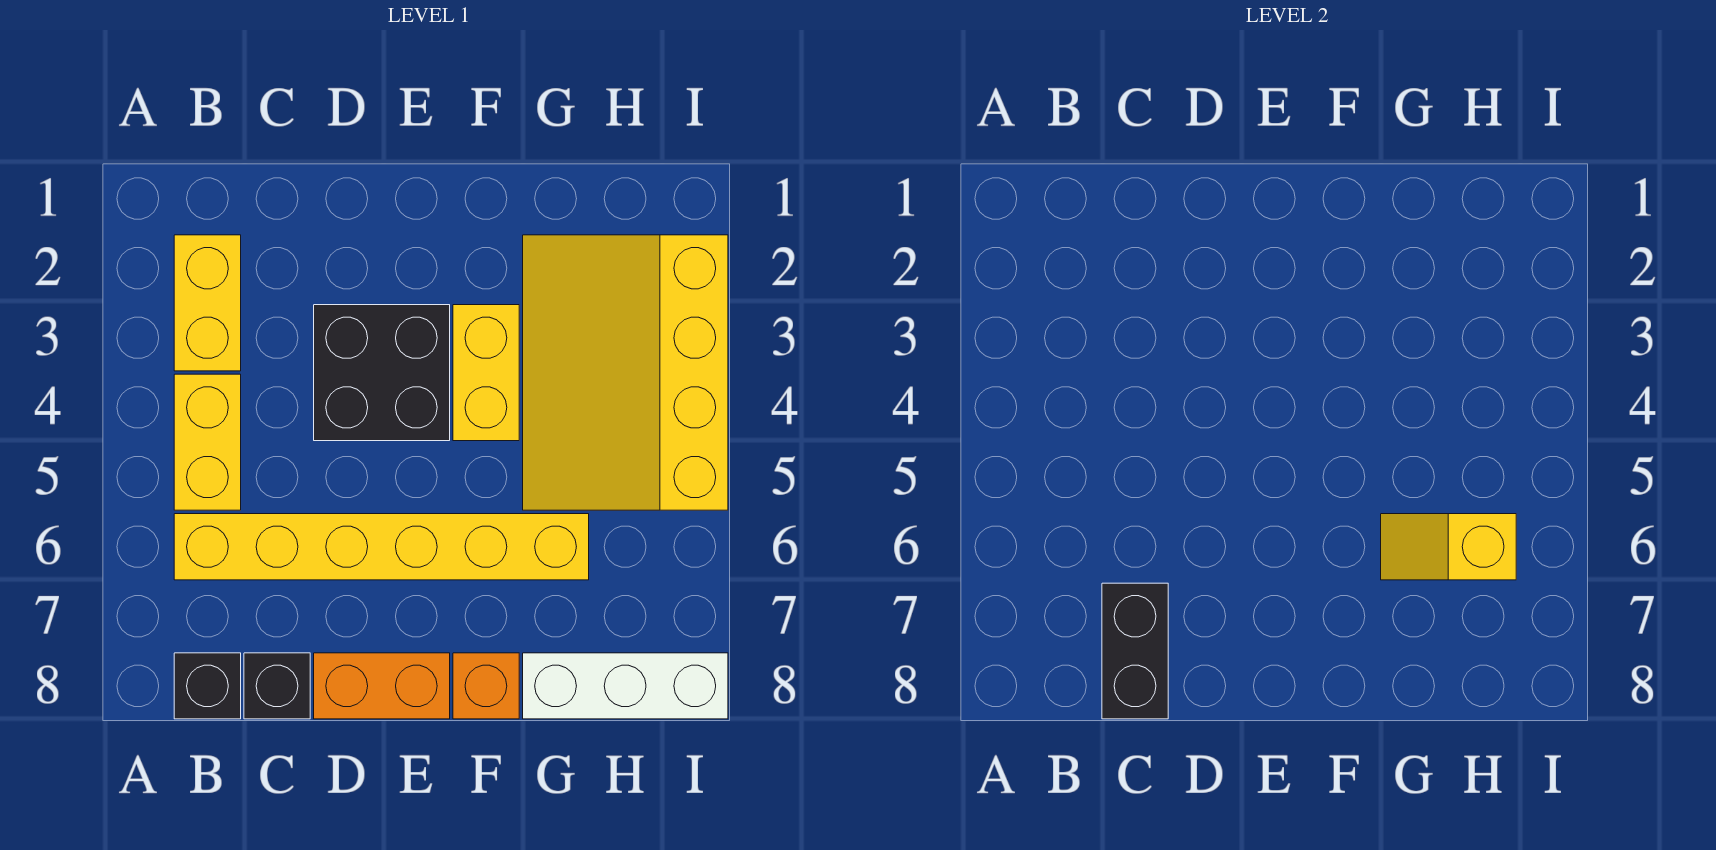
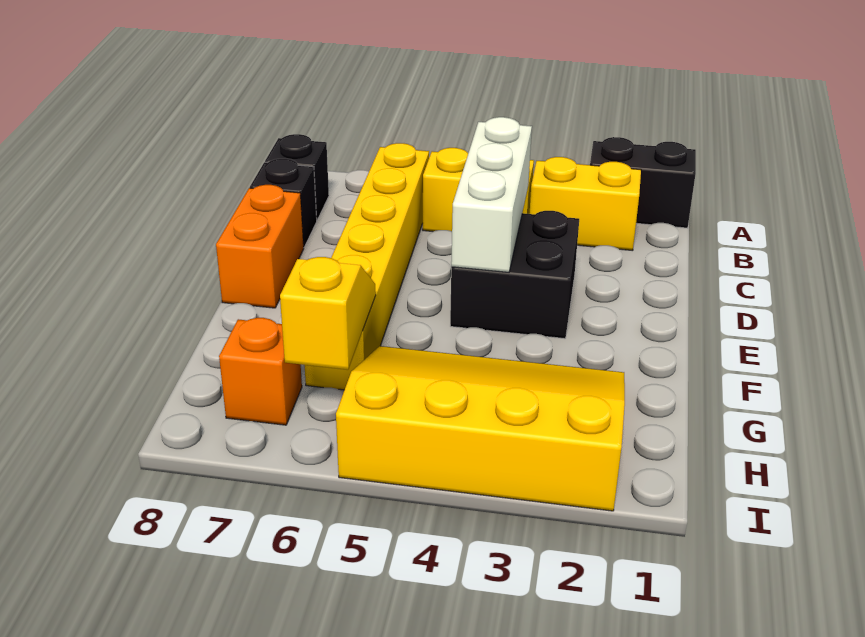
black 1x2 brick [1102,583,1168,719] -> black 1x2 brick moved to [590,137,696,228]
yellow 1x2 brick [453,305,519,441] -> none
orange 1x1 brick [453,653,519,719] -> orange 1x1 brick moved to [219,318,302,425]
white 1x3 brick [523,653,728,719] -> white 1x3 brick moved to [451,117,532,272]

